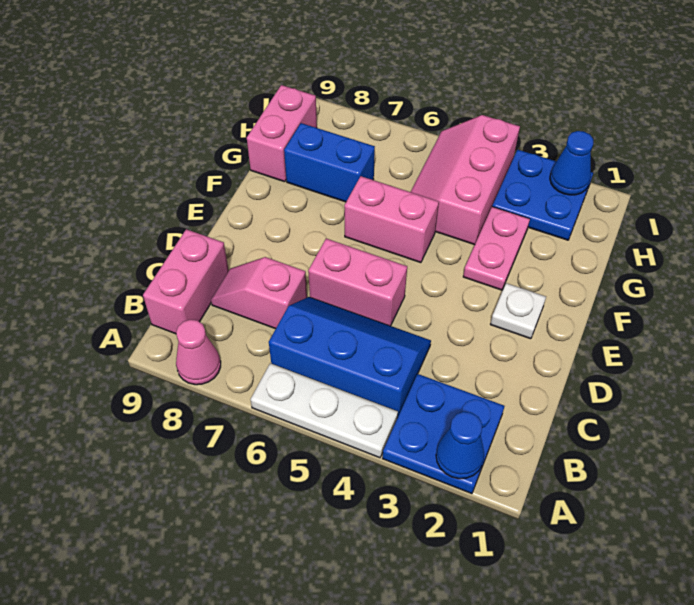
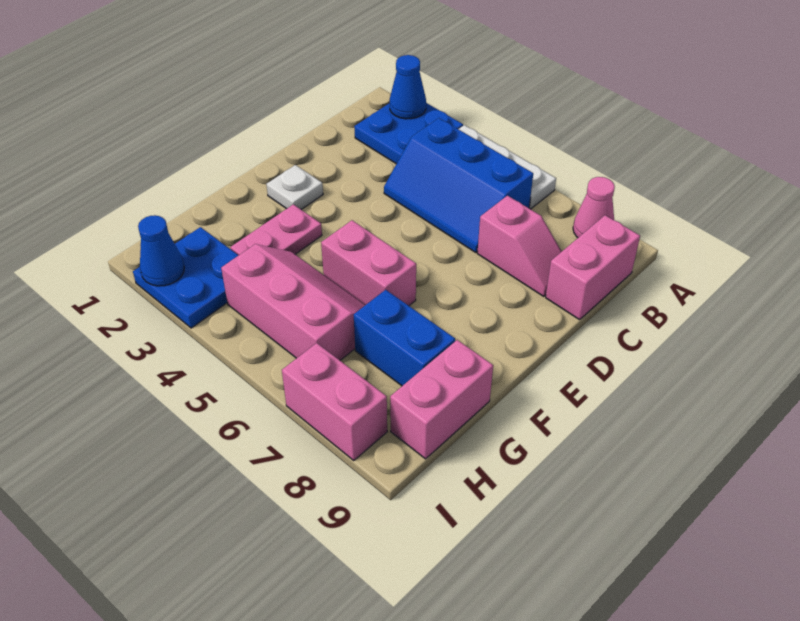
pink 1x2 brick [308,239,407,326] -> pink 1x2 brick moved to [282,343,387,460]
pink 2x3 slope [411,115,520,245] -> pink 2x3 slope turned to [221,244,365,360]

